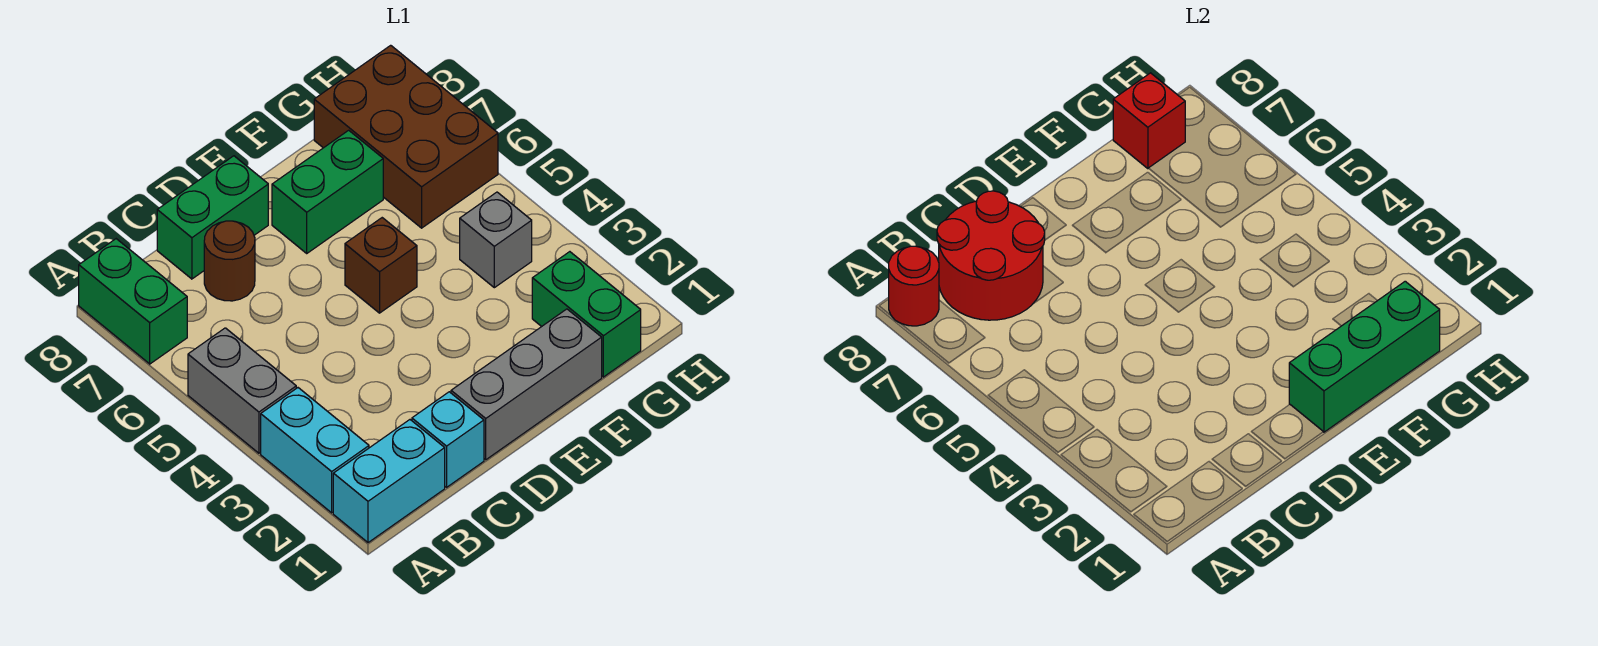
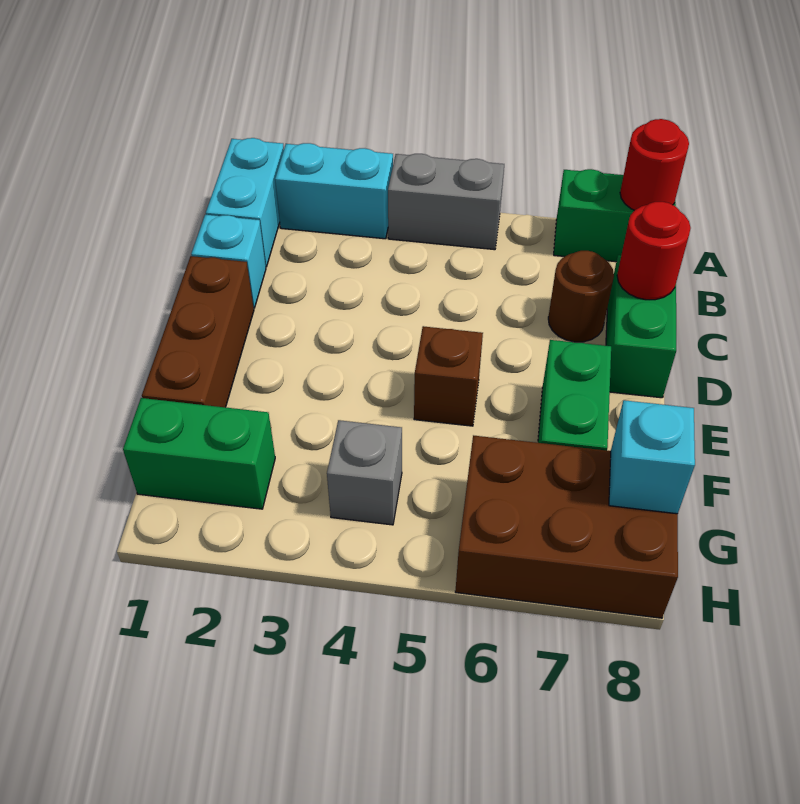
red 2x2 round brick [937,191,1045,320] -> red 1x1 round brick [617,202,691,300]
grey 1x3 brick [451,309,602,460] -> brown 1x3 brick [142,256,254,407]
green 1x3 brick [1289,281,1440,432] -> none
red 1x1 brick [1113,73,1185,169] -> cyan 1x1 brick [609,400,695,514]

